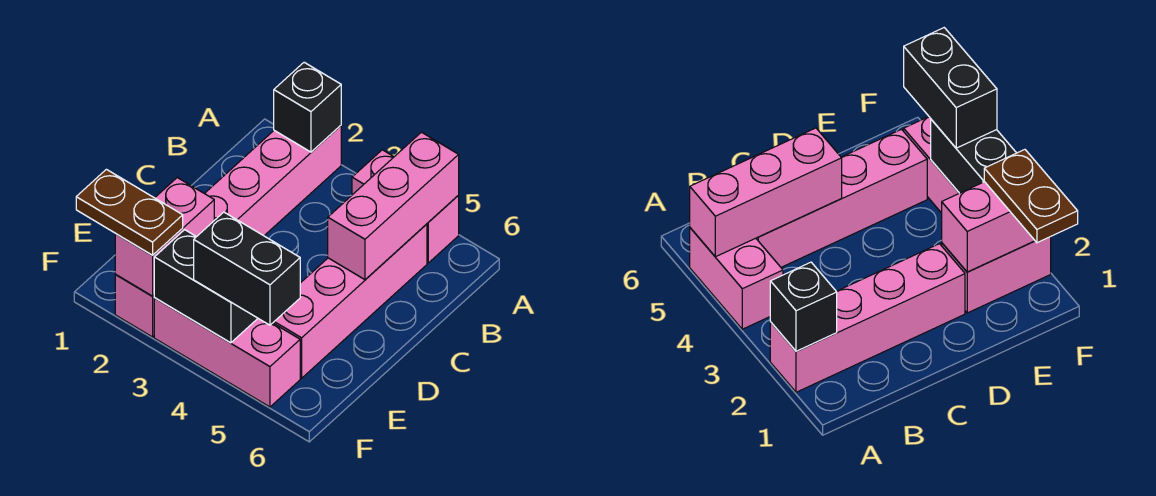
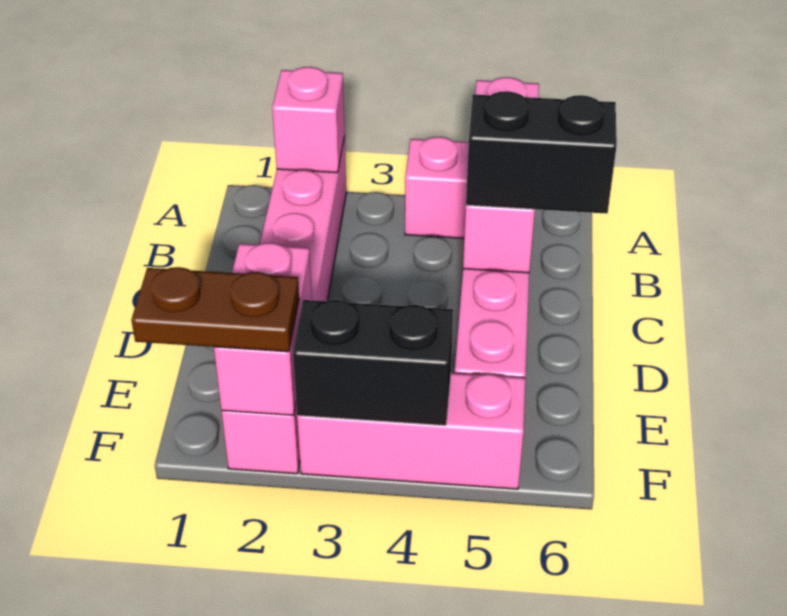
black 1x1 brick [274,62,341,152] -> pink 1x1 brick [272,67,345,173]
black 1x2 brick [194,212,300,325] -> black 1x2 brick moved to [466,91,617,214]

